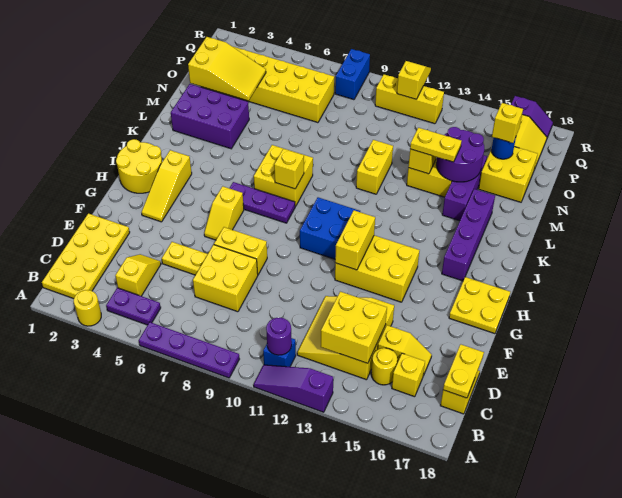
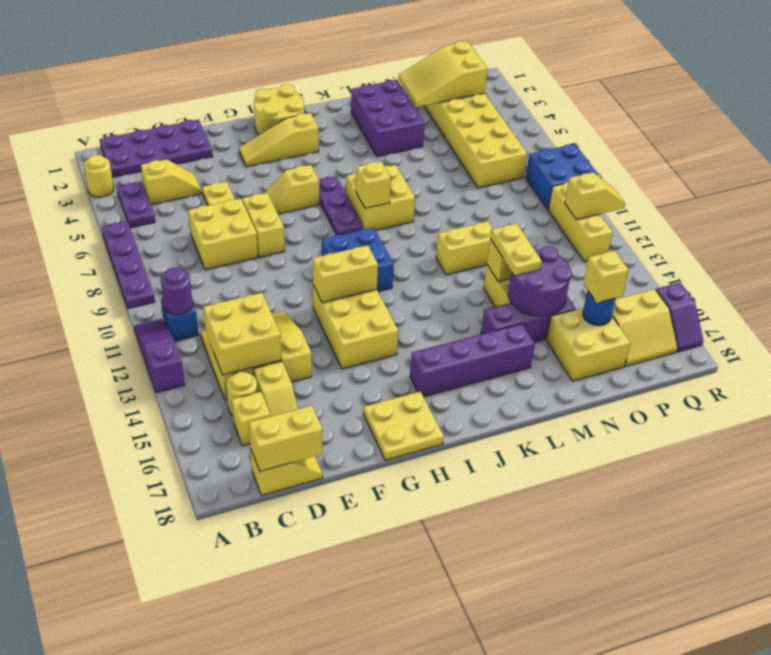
yellow 2x4 plate [42,213,130,299] -> purple 2x4 plate [100,119,213,177]
yellow 1x2 plate [443,344,484,398] -> yellow 1x2 brick [249,406,322,471]
yellow 2x3 slope [188,37,266,101] -> yellow 2x3 slope turned to [398,41,487,107]
blue 1x2 brick [335,49,370,100] -> blue 2x2 brick [526,144,599,210]

